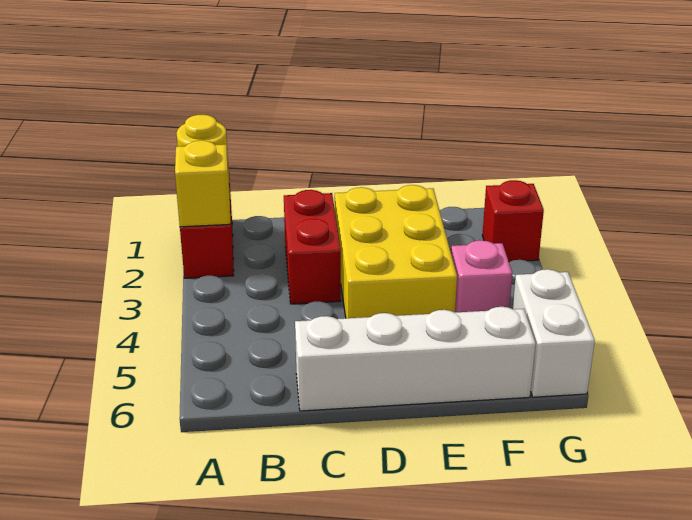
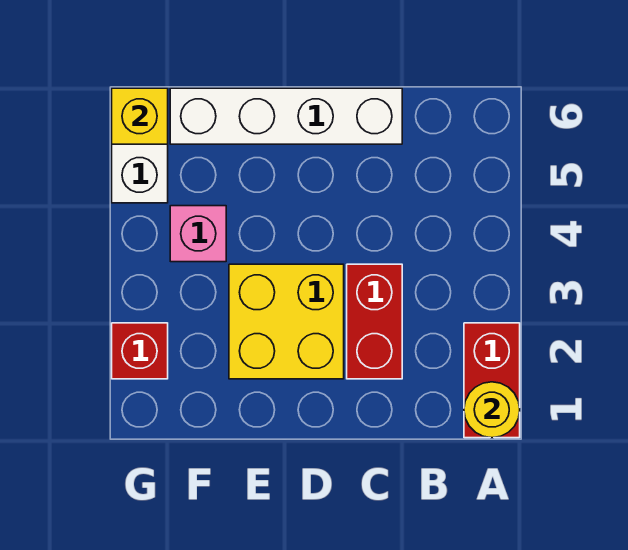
yellow 1x1 brick [175,140,230,227] -> yellow 1x1 brick moved to [112,88,168,144]
yellow 2x3 brick [335,185,457,318] -> yellow 2x2 brick [229,264,344,379]

